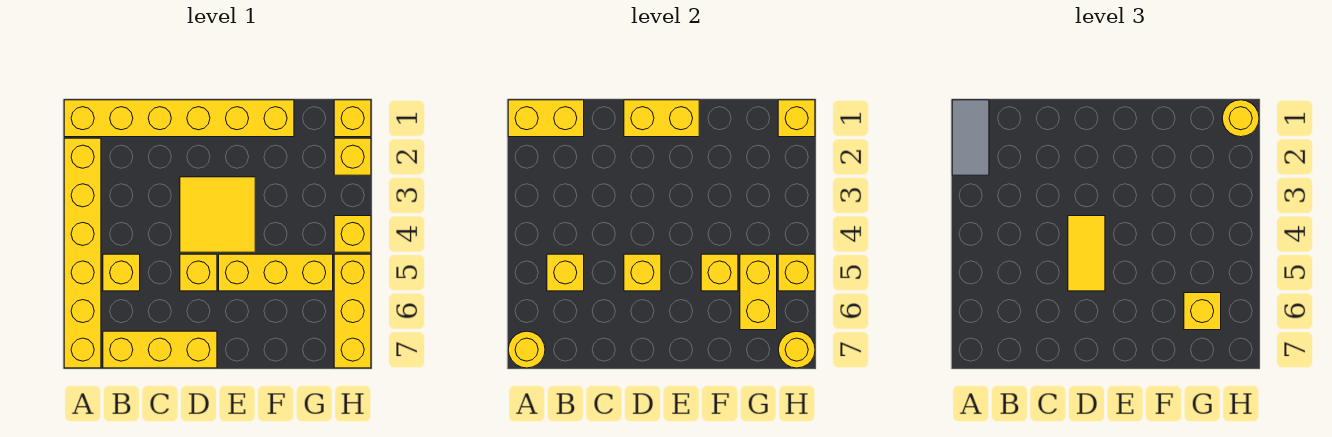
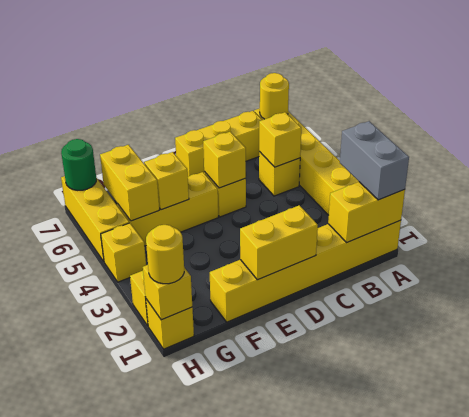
grey 1x2 tile [952,100,989,175] -> grey 1x2 brick [340,121,409,200]
yellow 2x2 tile [180,177,255,252] -> none
yellow 1x2 tile [1068,216,1105,291] -> none
yellow 1x1 brick [1184,293,1221,330] -> none
yellow 1x1 brick [778,254,815,291] -> none
yellow 1x1 round brick [778,331,815,368] -> green 1x1 round brick [61,139,96,190]

